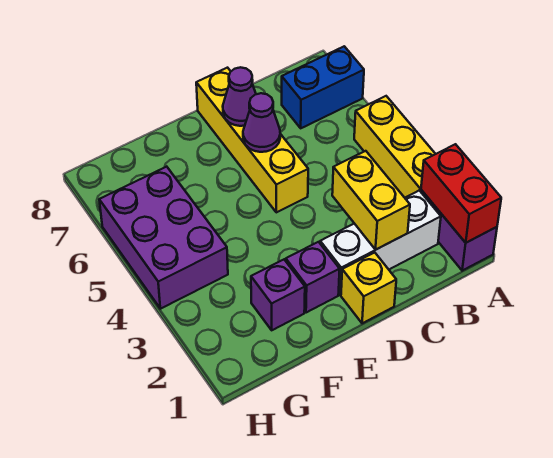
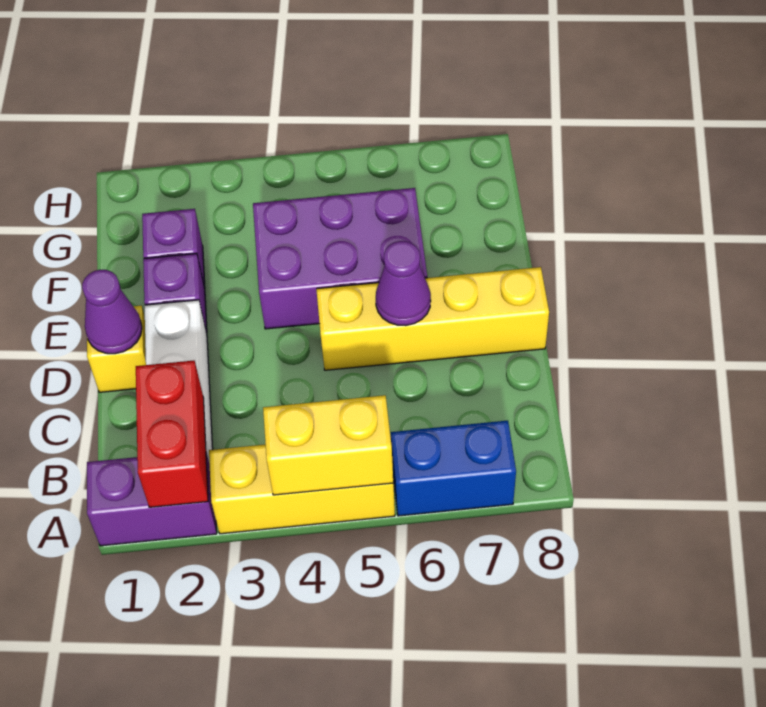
red 1x2 brick [421,144,501,243] -> red 1x2 brick turned to [136,361,208,507]
blue 1x2 brick [282,46,364,128] -> blue 1x2 brick turned to [391,421,516,516]
yellow 1x2 brick [332,151,410,250] -> yellow 1x2 brick moved to [263,395,393,495]
purple 1x1 cone [223,67,256,126] -> purple 1x1 cone moved to [82,270,142,354]
purple 2x3 brick [99,167,228,309] -> purple 2x3 brick moved to [253,188,427,329]

